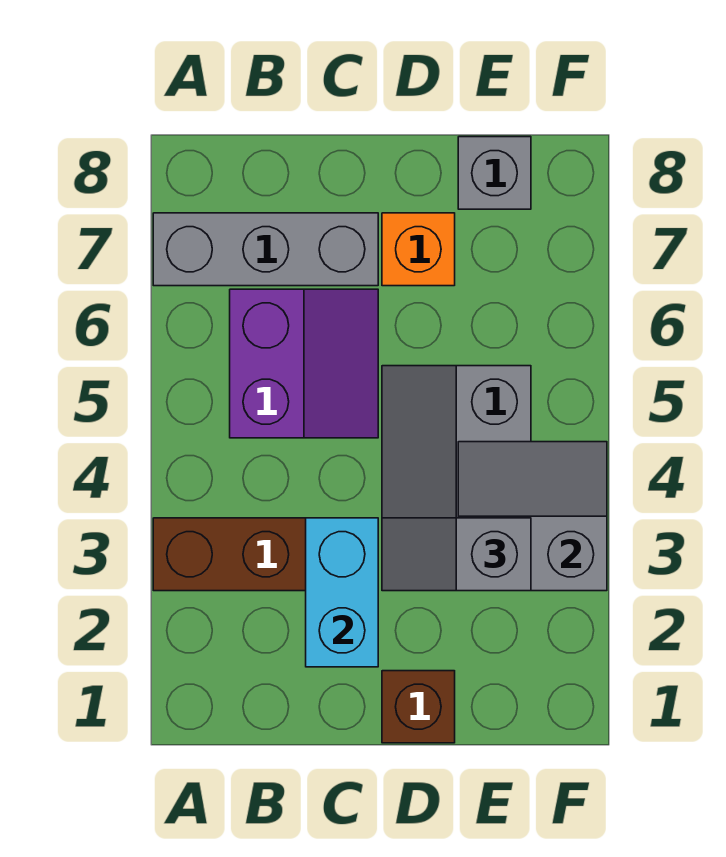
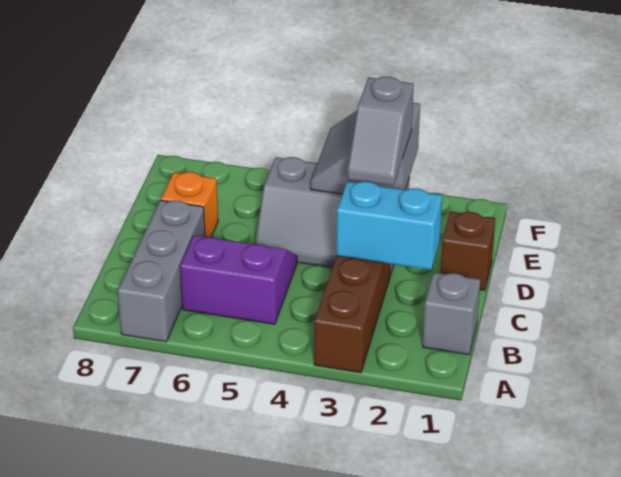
grey 1x1 brick [458,137,531,209] -> grey 1x1 brick moved to [423,272,480,355]

